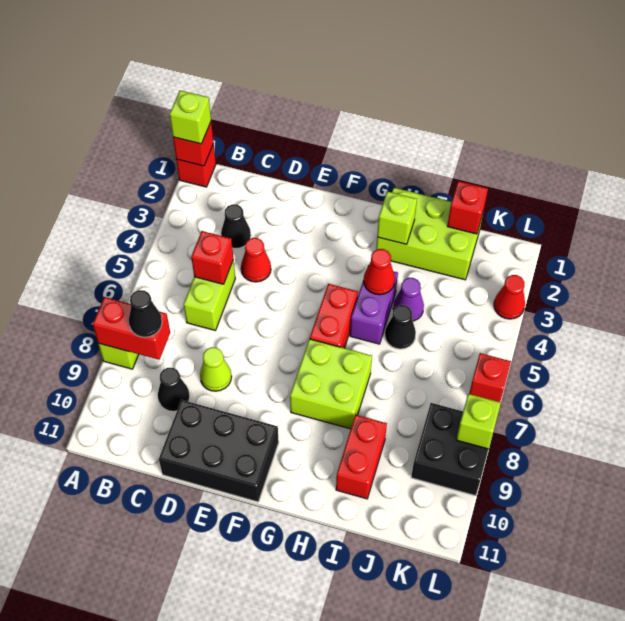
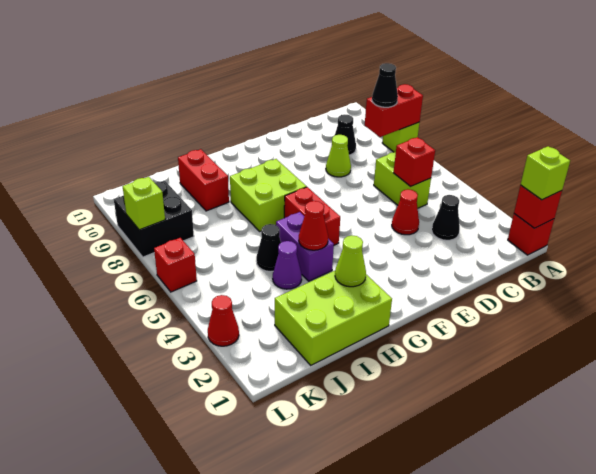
black 2x3 brick [159,400,279,502] -> none
lime 1x1 brick [377,191,417,244] -> lime 1x1 cone [335,235,366,287]
red 1x1 brick [447,181,488,234] -> none

